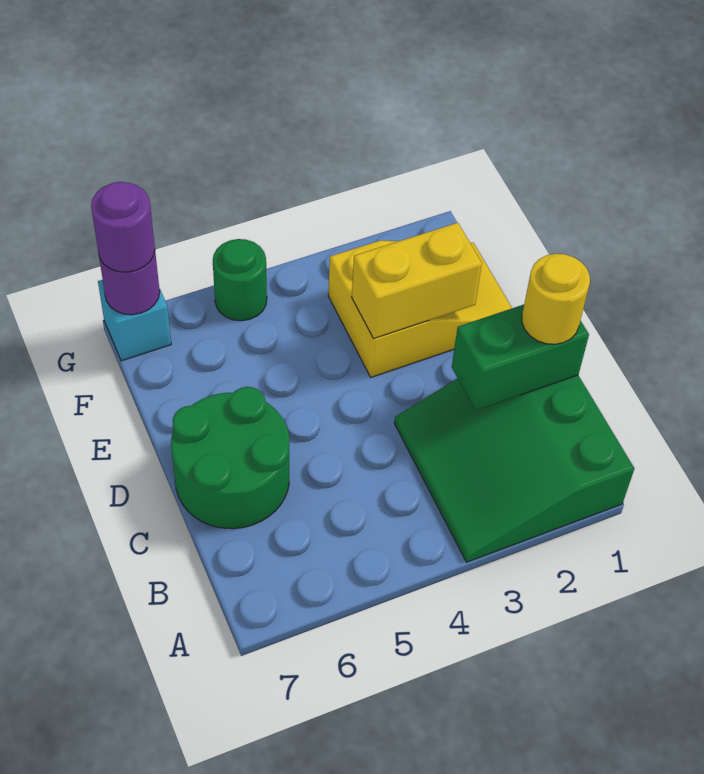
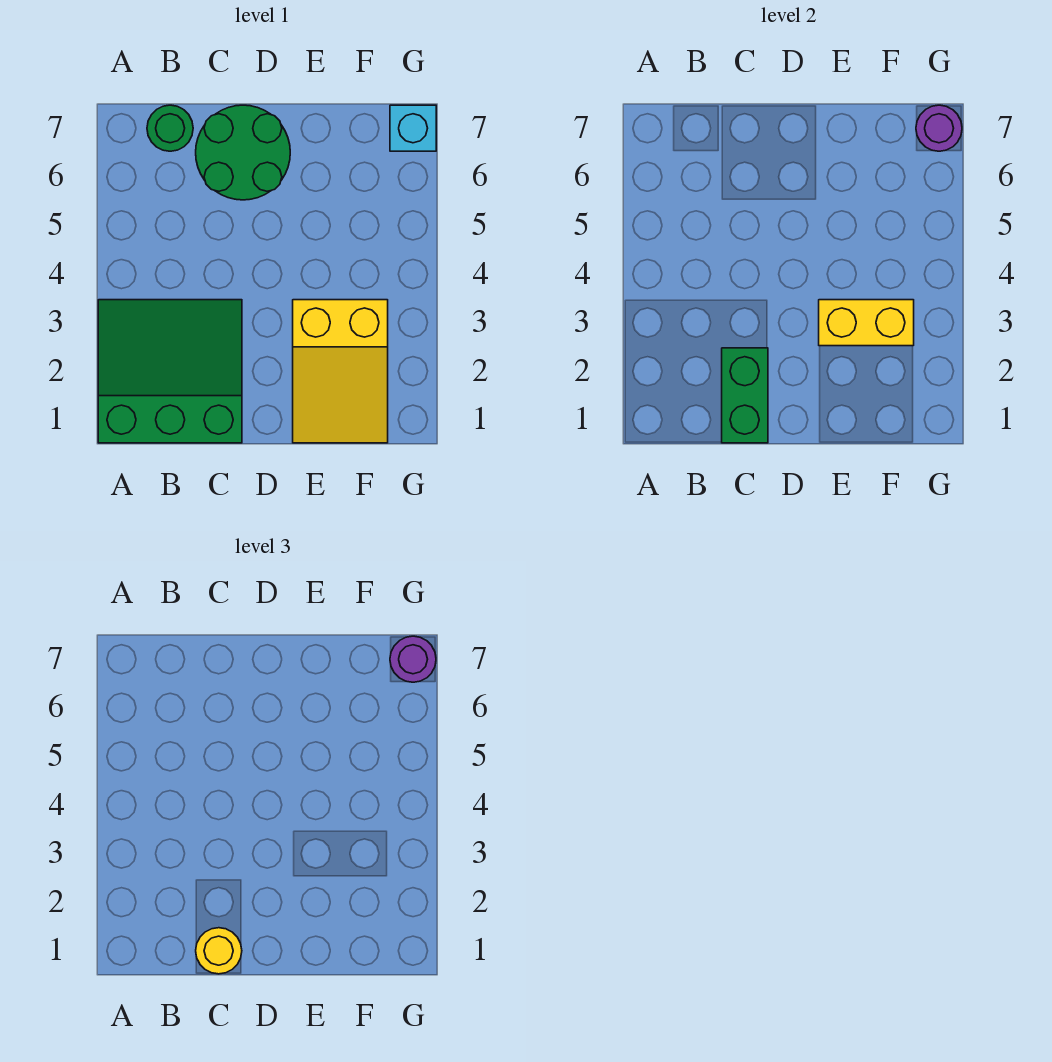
yellow 1x2 brick [352,223,482,339] -> yellow 1x2 brick turned to [819,300,914,346]
green 1x1 round brick [213,239,267,321] -> green 1x1 round brick moved to [147,105,193,151]

